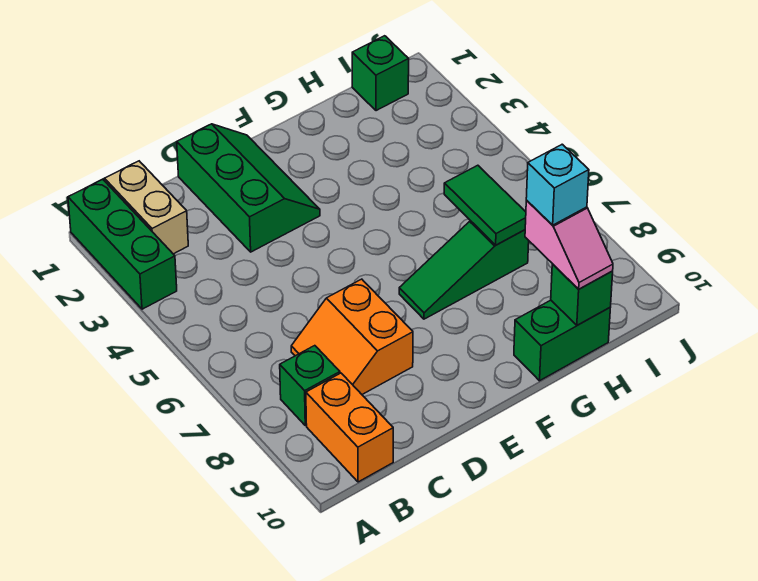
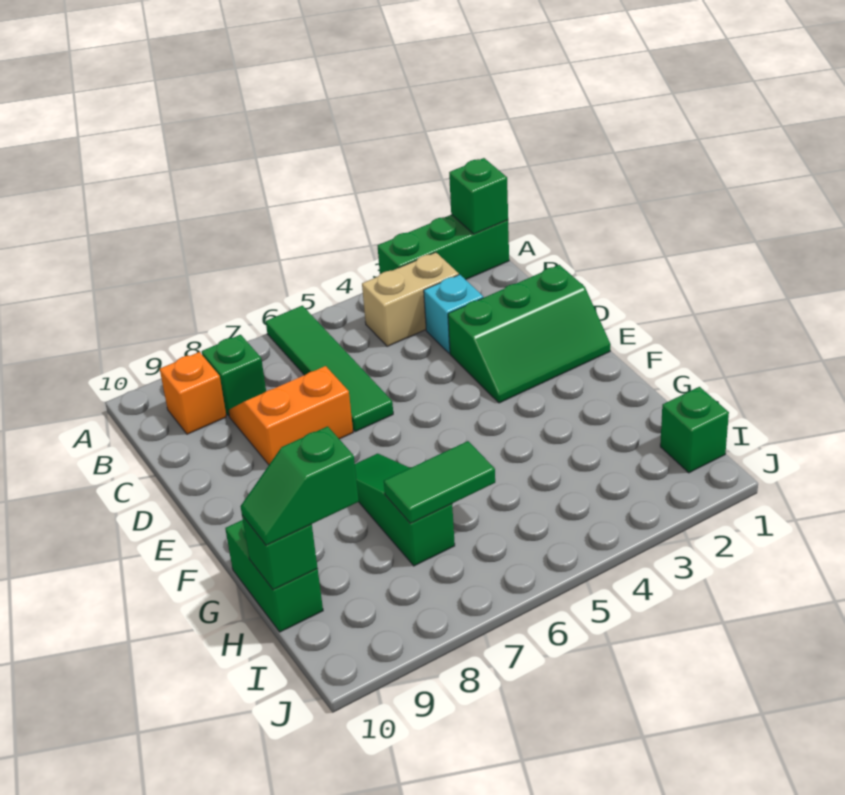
none -> green 1x1 brick [449,158,508,234]
none -> green 1x4 tile [266,306,393,432]
tan 1x2 brick [105,161,188,254] -> tan 1x2 brick moved to [362,252,459,346]
orange 1x2 brick [306,373,393,482] -> orange 1x1 brick [160,352,226,434]
pink 1x2 slope [525,201,613,289] -> green 1x2 slope [241,426,359,545]
cyan 1x1 brick [526,144,589,225] -> cyan 1x1 brick moved to [424,275,483,353]

